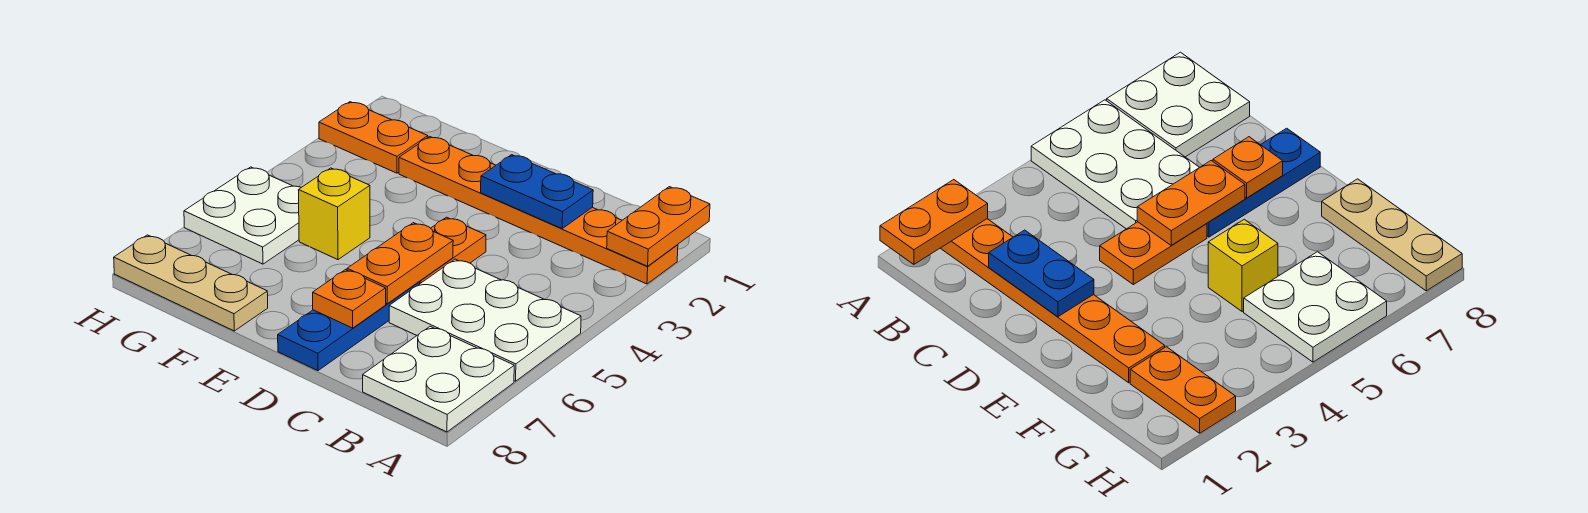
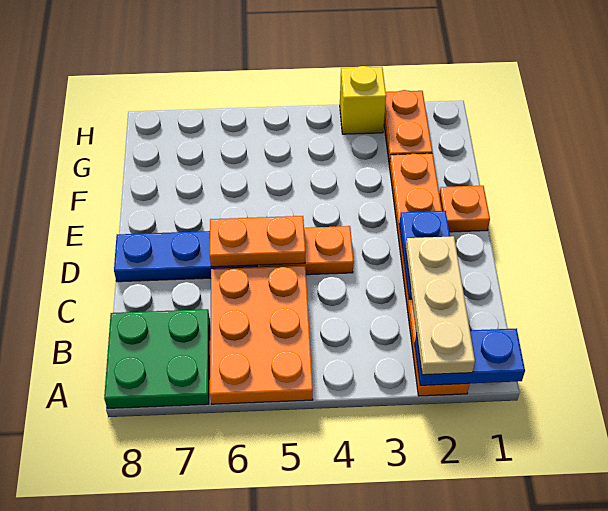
orange 1x2 plate [607,187,710,266] -> blue 1x2 plate [415,328,525,385]
white 2x3 plate [389,259,581,381] -> orange 2x3 plate [210,266,313,404]
white 2x2 plate [363,327,514,432] -> green 2x2 plate [104,309,210,408]
orange 1x1 plate [313,270,386,328] -> orange 1x1 plate moved to [439,186,490,232]
yellow 1x1 brick [299,168,370,260] -> yellow 1x1 brick moved to [340,66,386,134]
tan 1x3 plate [114,235,268,331] -> tan 1x3 plate moved to [406,236,475,375]
white 2x2 plate [184,167,301,264] -> none

